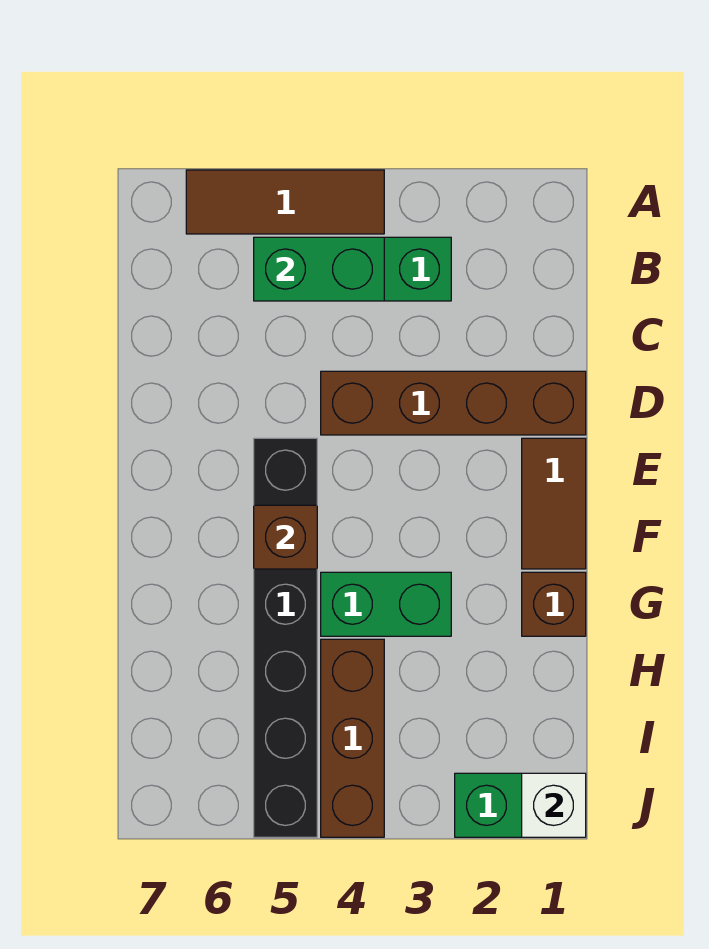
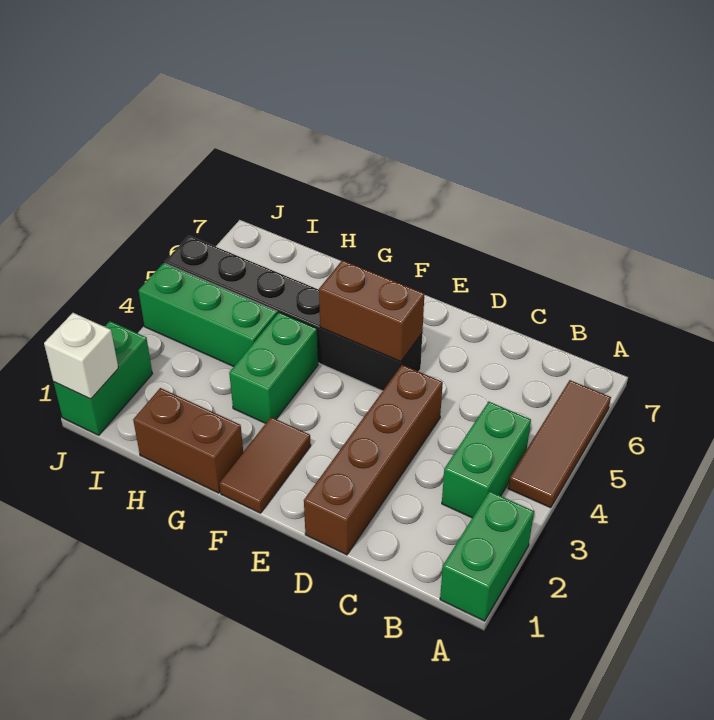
green 1x2 brick [254,237,384,301] -> green 1x2 brick moved to [440,491,534,621]
brown 1x2 tile [522,438,586,569] -> brown 1x2 tile turned to [220,417,311,513]
brown 1x1 brick [254,505,317,569] -> brown 1x2 brick [319,260,424,362]
brown 1x1 brick [522,572,586,636] -> brown 1x2 brick [133,388,243,493]
brown 1x3 brick [321,639,384,837] -> green 1x3 brick [138,263,277,366]

